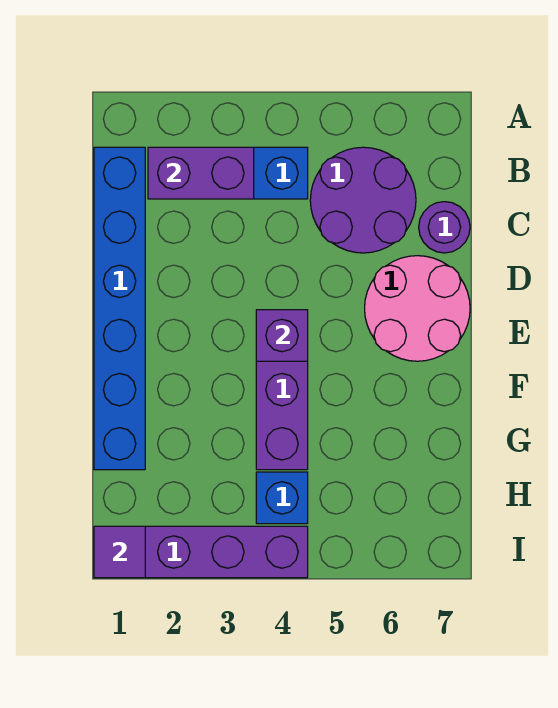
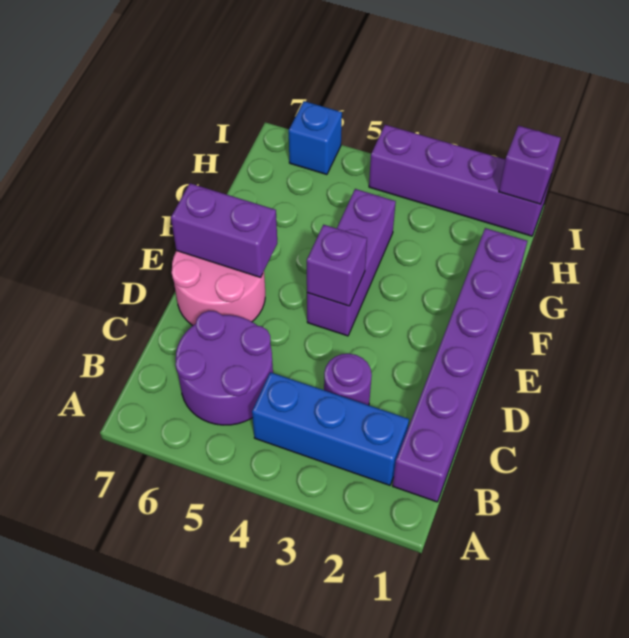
blue 1x6 brick [94,147,145,470] -> purple 1x6 brick [393,228,527,502]
purple 1x2 brick [148,147,254,199] -> purple 1x2 brick moved to [171,183,277,278]
purple 1x1 round brick [419,202,470,253] -> purple 1x1 round brick moved to [324,354,372,405]
blue 1x1 brick [256,472,308,524] -> blue 1x1 brick moved to [289,101,342,175]
purple 1x1 tile [94,526,145,578] -> purple 1x1 brick [499,126,561,204]

